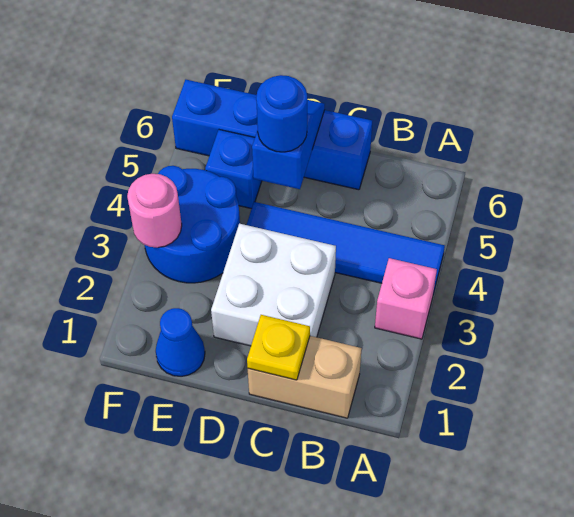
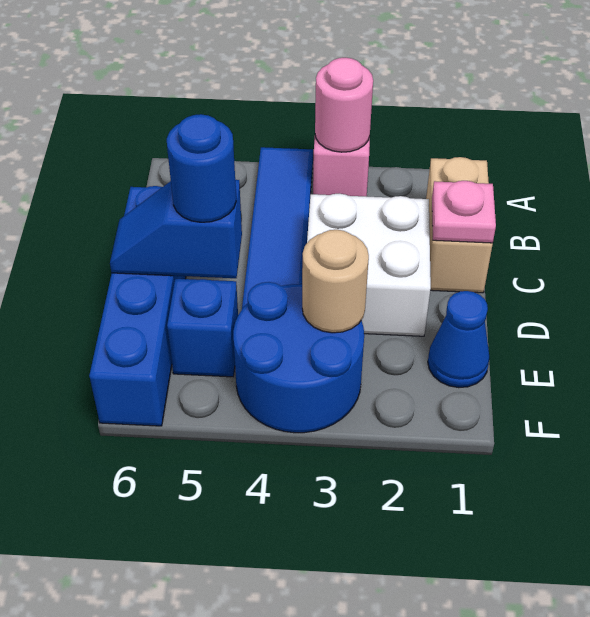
yellow 1x1 plate [247,315,310,380] -> pink 1x1 plate [432,181,496,243]
none -> tan 1x1 round brick [302,230,369,333]
pink 1x1 round brick [127,174,182,248] -> pink 1x1 round brick moved to [315,58,373,152]

